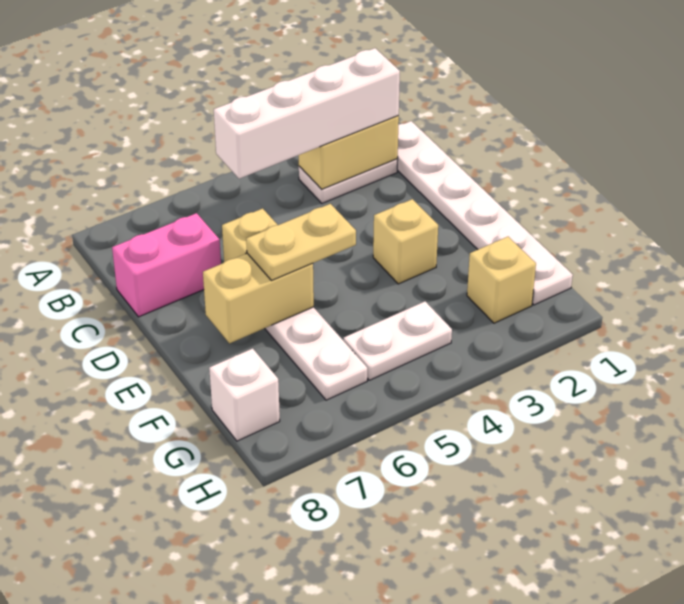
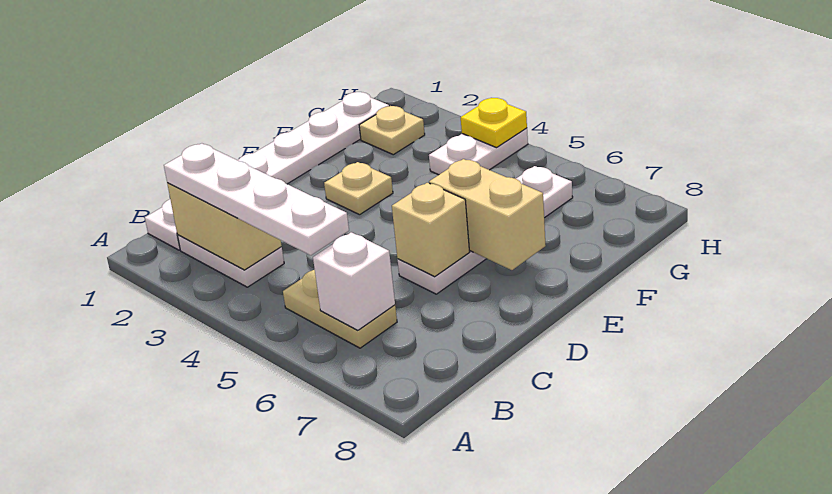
white 1x4 brick [214,48,400,179] -> white 1x4 plate [164,144,349,255]
pink 1x2 brick [112,213,221,317] -> none
tan 1x1 brick [373,199,438,284] -> tan 1x1 plate [324,162,393,215]
tan 1x2 plate [246,204,356,281] -> tan 1x2 plate moved to [283,270,397,348]
tan 1x1 brick [467,237,536,323] -> tan 1x1 plate [359,106,425,155]
white 1x2 plate [344,301,452,380] -> white 1x2 plate turned to [429,128,528,175]
white 1x1 brick [209,348,280,441] -> white 1x1 brick moved to [313,232,395,330]
none -> yellow 1x1 plate [461,98,527,148]

